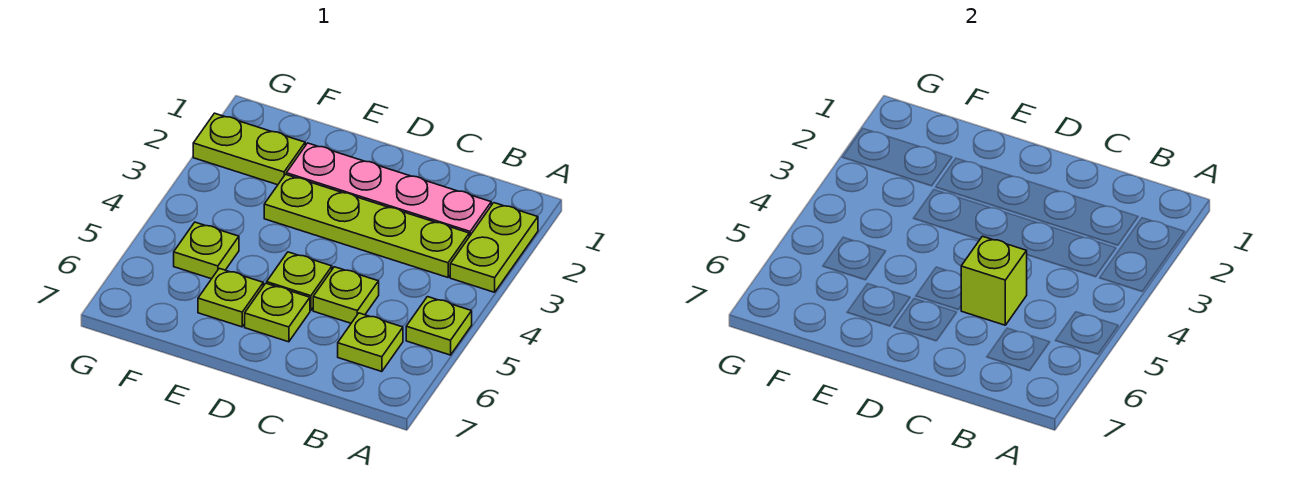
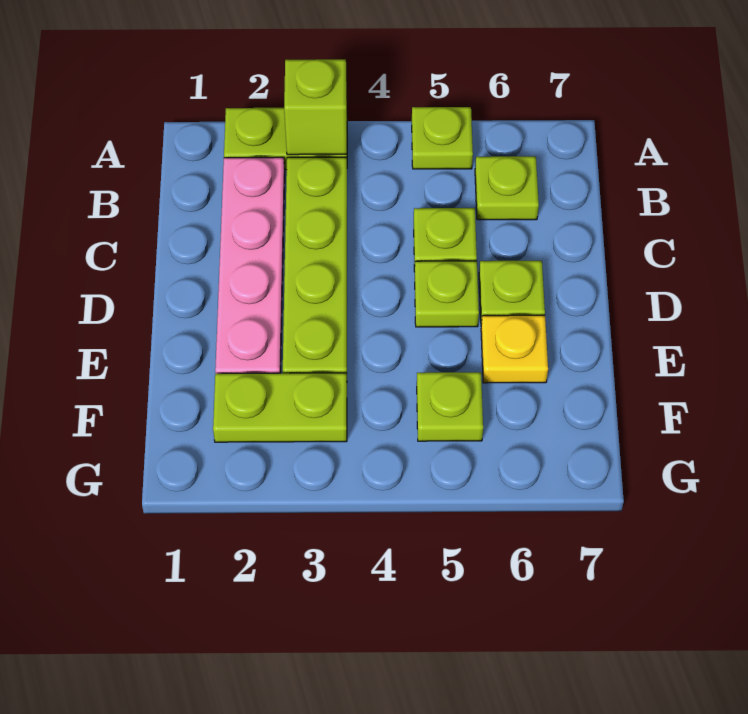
lime 1x1 brick [961,236,1027,325] -> lime 1x1 brick moved to [284,59,347,155]
lime 1x1 plate [198,268,263,327] -> yellow 1x1 plate [481,315,548,383]
lime 1x2 plate [193,113,305,185] -> lime 1x2 plate turned to [213,373,347,442]

